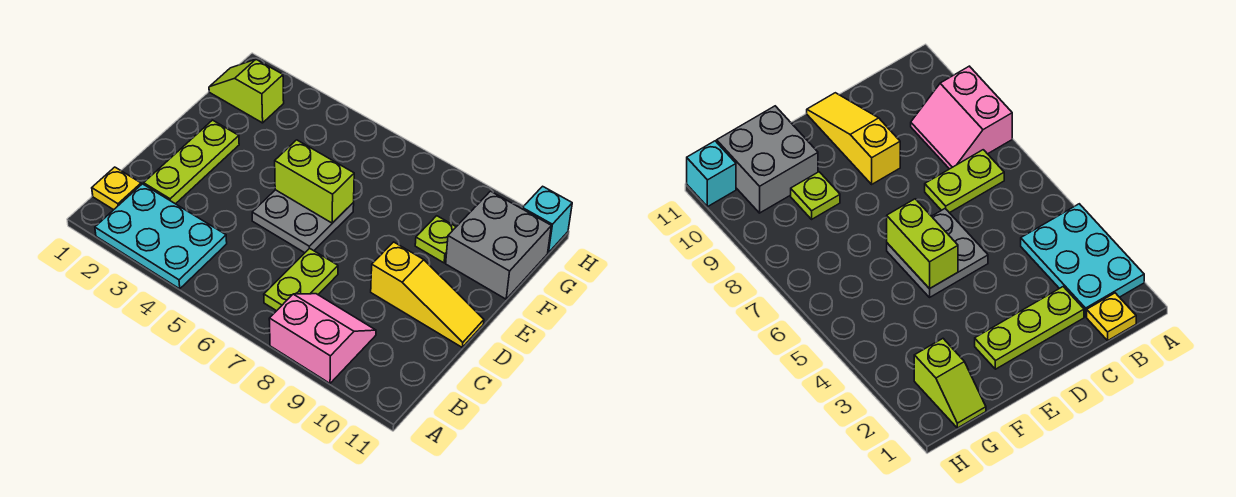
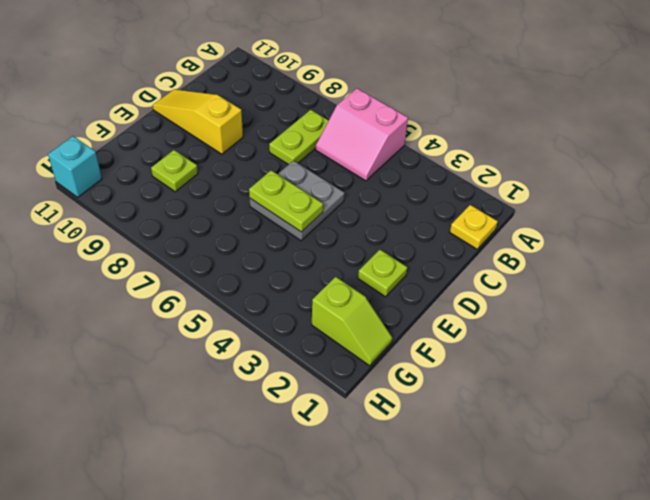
cyan 2x3 plate [95,184,227,289] -> none
pink 2x2 slope [269,294,376,383] -> pink 2x2 slope moved to [316,89,408,181]
lime 1x3 plate [144,120,239,204] -> lime 1x1 plate [358,250,407,297]
lime 1x2 brick [275,140,354,223] -> lime 1x2 plate [249,170,323,232]
grey 2x2 brick [446,191,551,299] -> none

